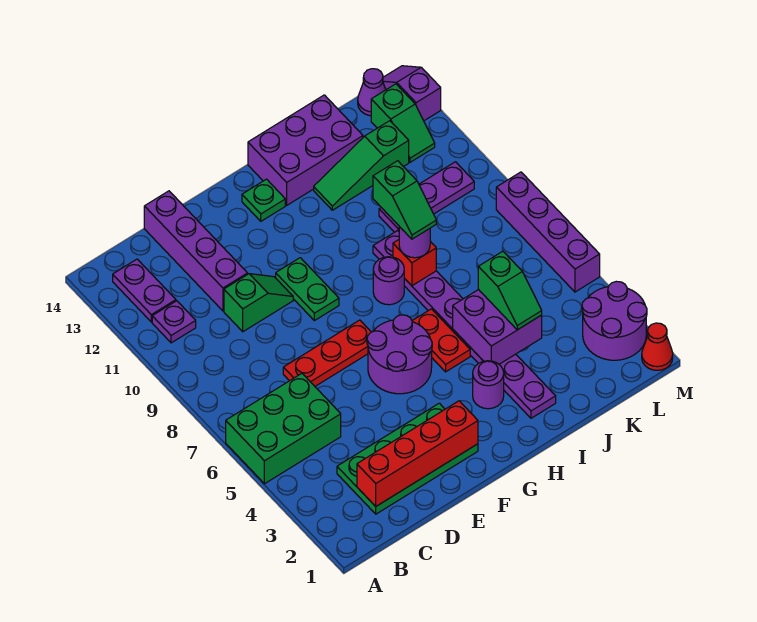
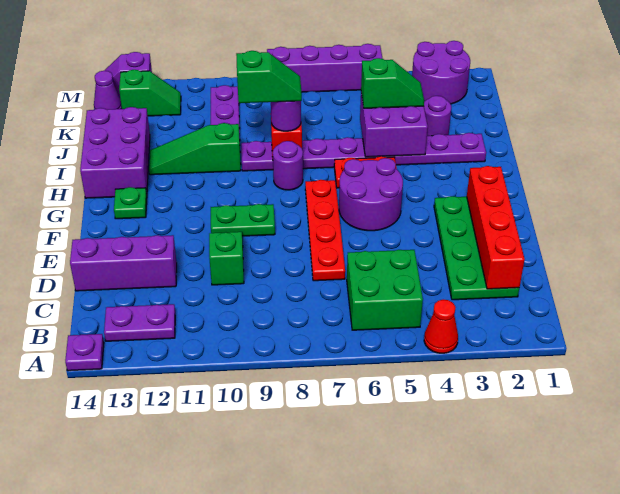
green 2x3 brick [226,373,341,484] -> green 2x2 brick [347,250,423,330]
purple 1x1 plate [152,301,196,343] -> purple 1x1 plate moved to [65,334,104,371]
red 1x3 plate [283,320,371,386] -> red 1x4 plate [305,180,345,281]
purple 1x4 brick [144,191,248,311] -> purple 1x3 brick [70,235,177,291]
purple 1x1 round brick [473,361,504,409] -> purple 1x1 round brick moved to [424,96,451,136]
green 1x3 slope [314,121,409,210] -> green 1x3 slope turned to [149,123,241,175]
red 1x1 cone [642,323,673,370] -> red 1x1 cone moved to [424,300,458,353]

